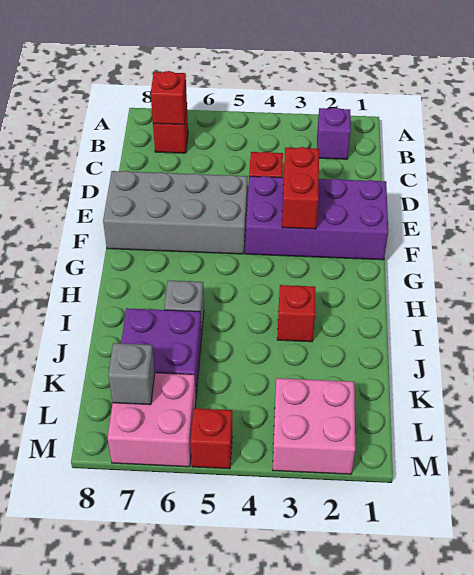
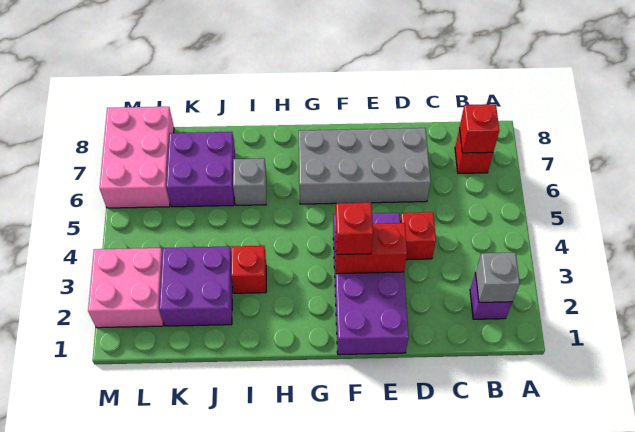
grey 2x4 brick [103,171,248,254] -> grey 2x4 brick turned to [299,128,431,204]
none -> purple 2x2 brick [159,246,233,326]
pink 2x2 brick [108,373,196,467] -> pink 2x3 brick [100,107,174,208]
grey 1x1 brick [108,343,155,405] -> grey 1x1 brick moved to [476,253,520,302]
red 1x1 brick [190,408,232,469] -> red 1x1 brick moved to [336,203,373,255]

